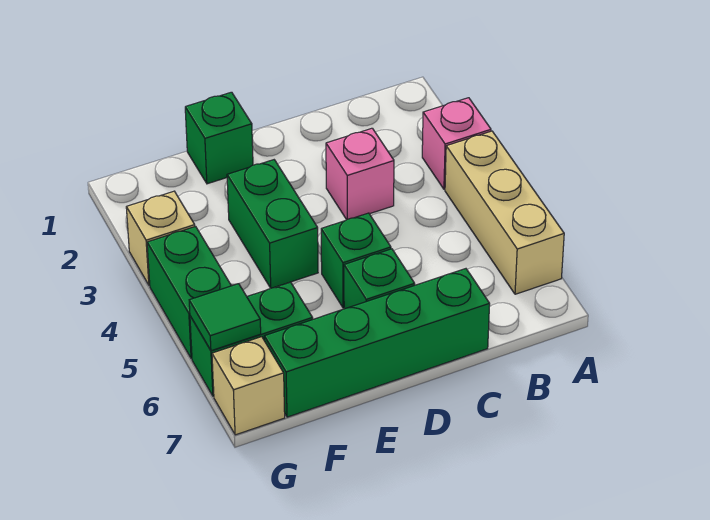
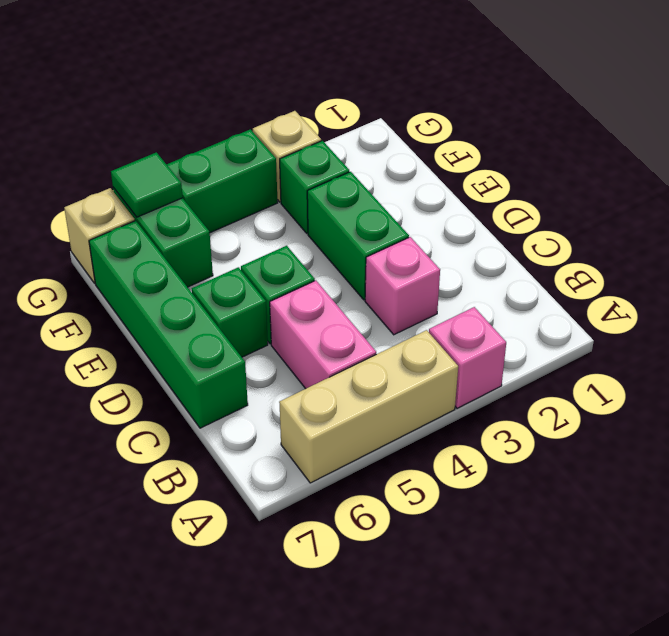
none -> pink 1x2 brick [270,281,376,389]
green 1x1 brick [185,92,253,184] -> green 1x1 brick moved to [280,141,349,233]
green 1x2 brick [227,160,318,288] -> green 1x2 brick turned to [307,172,409,300]

